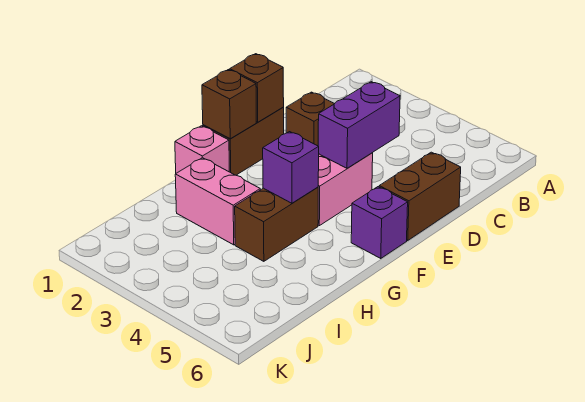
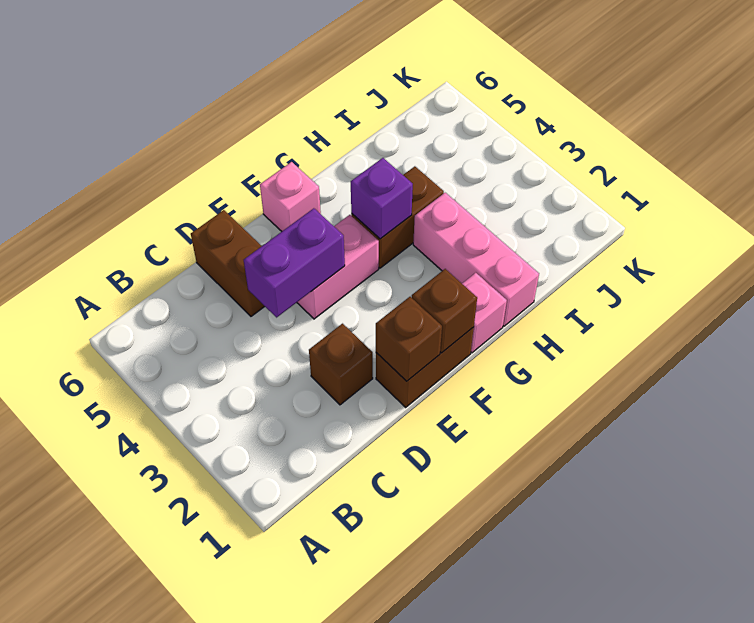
brown 1x2 brick [379,152,461,240] -> brown 1x2 brick turned to [191,210,265,316]
purple 1x1 brick [351,187,408,258] -> pink 1x1 brick [260,162,321,231]
pink 1x2 brick [175,158,260,245] -> pink 1x3 brick [413,193,539,326]

